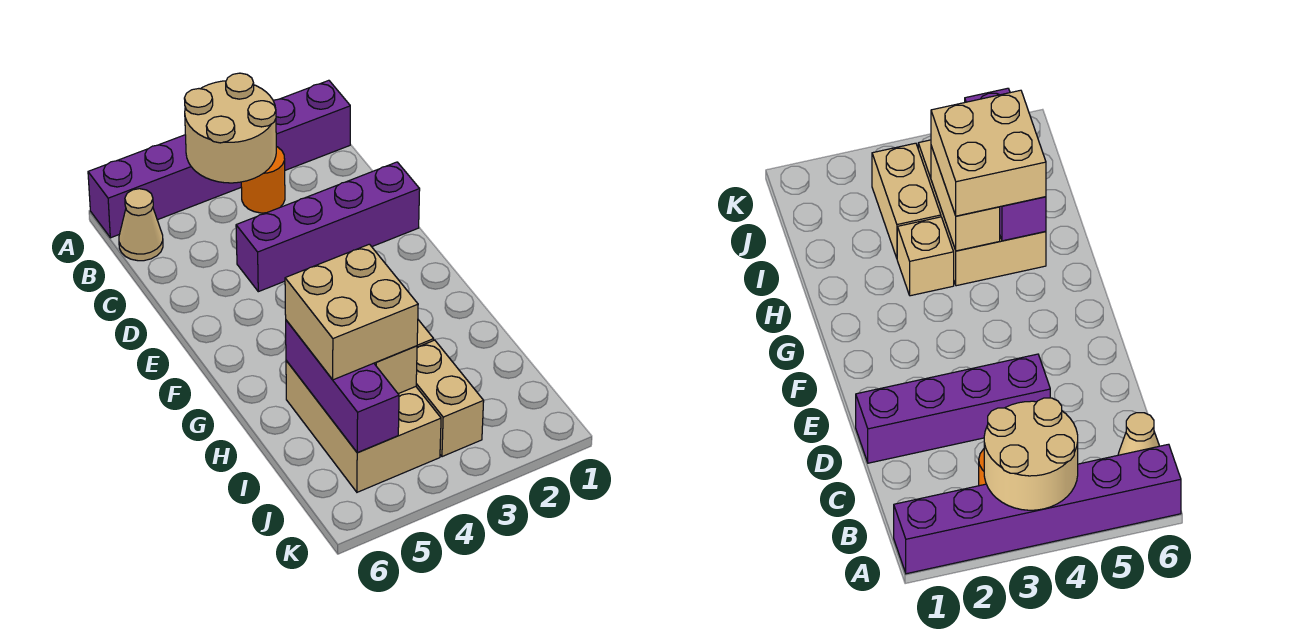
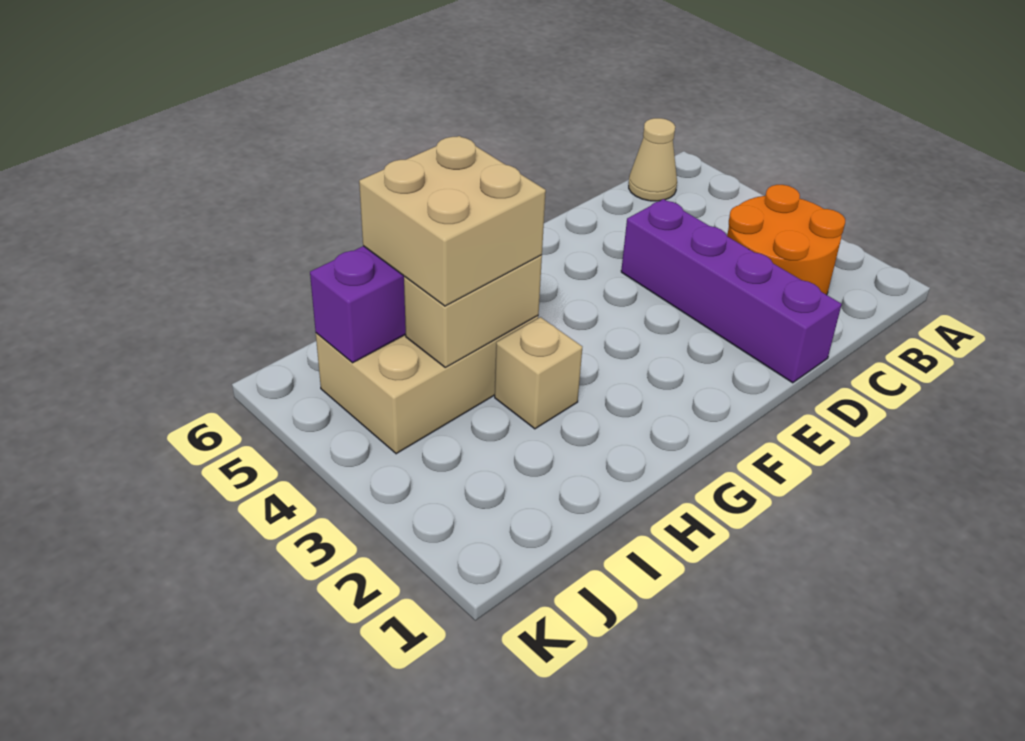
purple 1x6 brick [88,80,350,238] -> none
tan 2x2 round brick [184,73,276,183] -> none
orange 1x1 round brick [241,147,285,213] -> orange 2x2 round brick [727,185,845,295]
tan 1x2 brick [416,340,484,457] -> none

